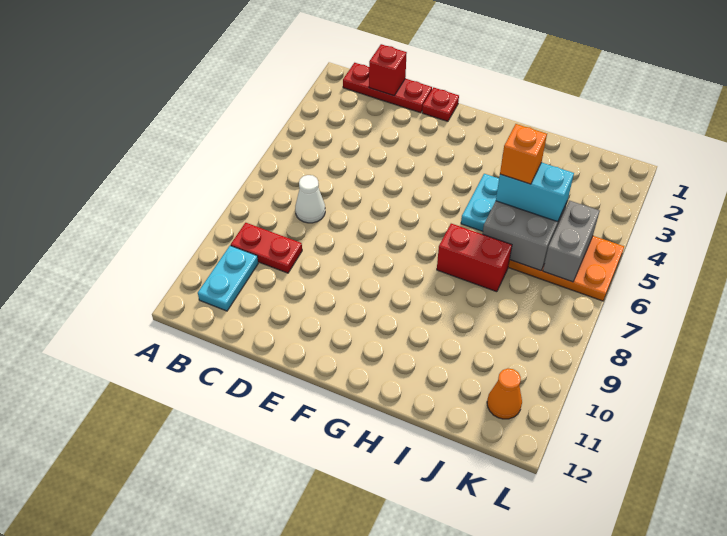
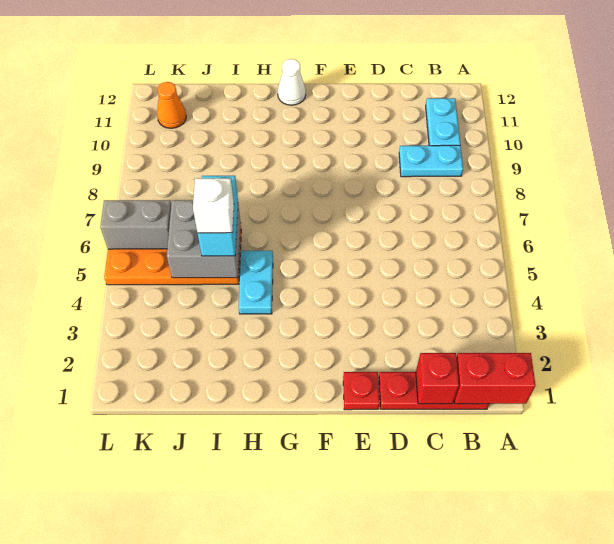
red 1x2 plate [231,223,302,273] -> cyan 1x2 plate [399,145,463,177]
white 1x1 cone [295,175,325,223] -> white 1x1 cone moved to [278,59,306,105]
red 1x2 brick [437,224,512,292] -> red 1x2 brick moved to [454,353,536,404]
cyan 1x2 brick [496,162,574,222] -> cyan 1x2 brick turned to [198,176,238,256]
orange 1x1 brick [500,124,547,184] -> white 1x1 brick [193,178,234,233]
grey 1x2 brick [543,201,600,282] -> grey 1x2 brick turned to [100,200,171,249]

